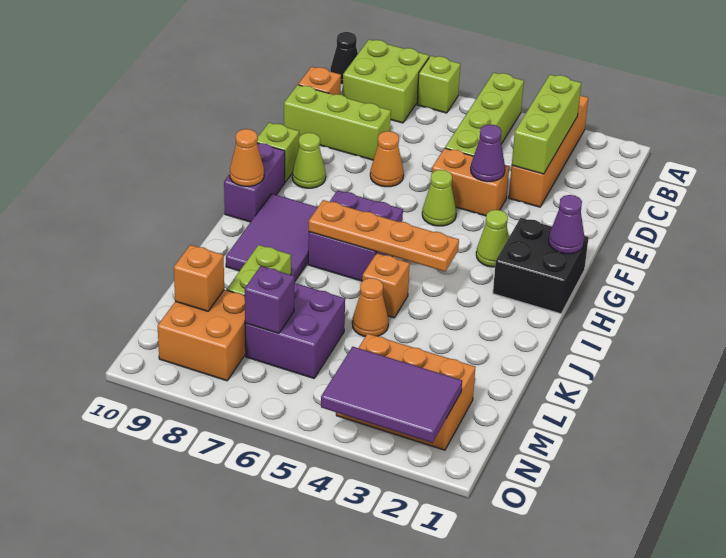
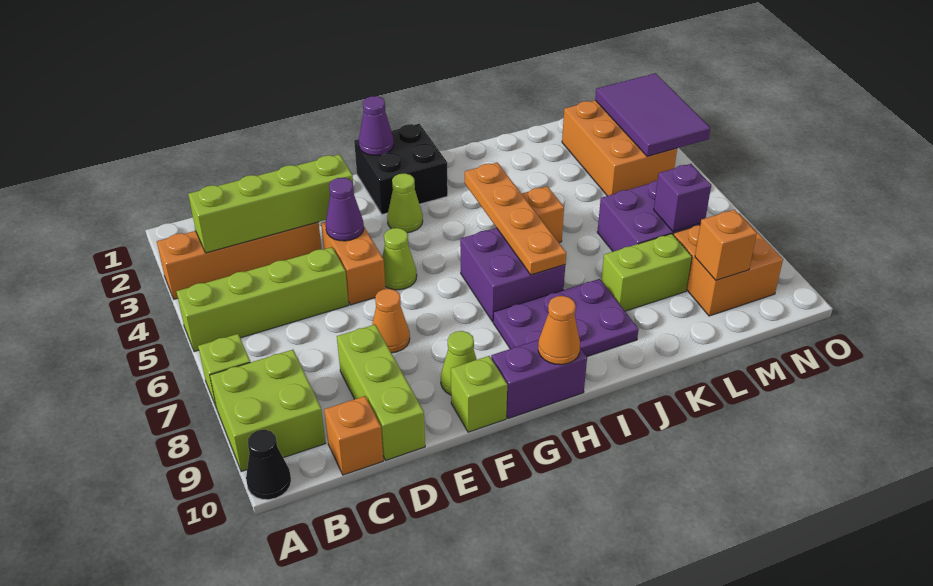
lime 1x3 brick [512,75,581,174] -> lime 1x4 brick [188,154,354,253]
purple 2x3 tile [226,194,318,281] -> purple 2x3 plate [493,279,639,357]
orange 1x1 cone [352,278,388,337] -> none

